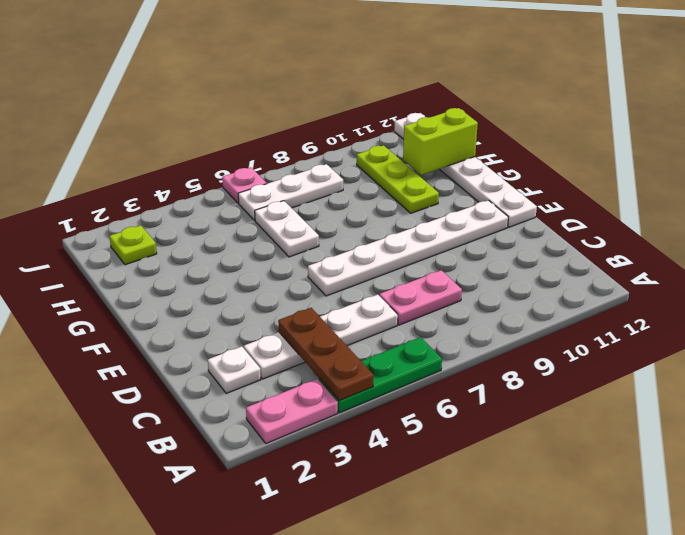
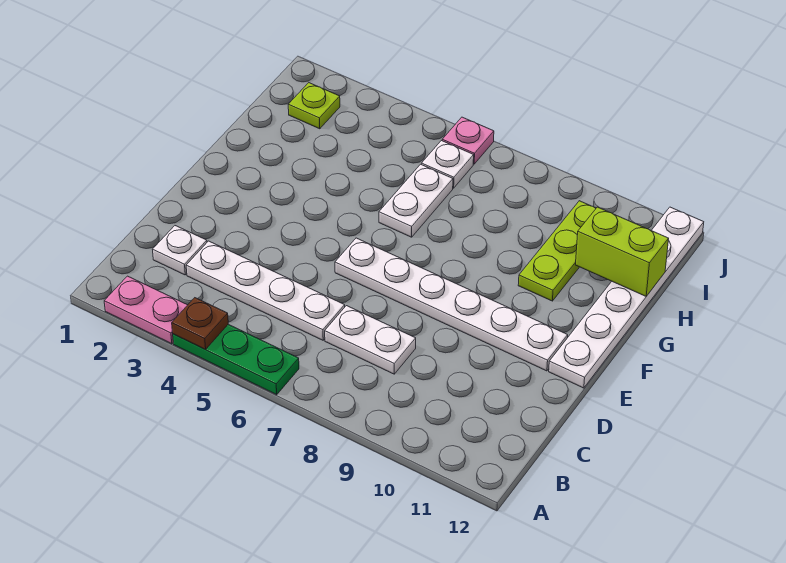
brown 1x3 plate [278,308,374,401] -> brown 1x1 plate [172,298,228,349]
pink 1x2 plate [379,270,462,325] -> white 1x2 plate [325,306,416,374]
white 1x3 plate [238,164,343,221] -> white 1x1 plate [421,141,474,188]

